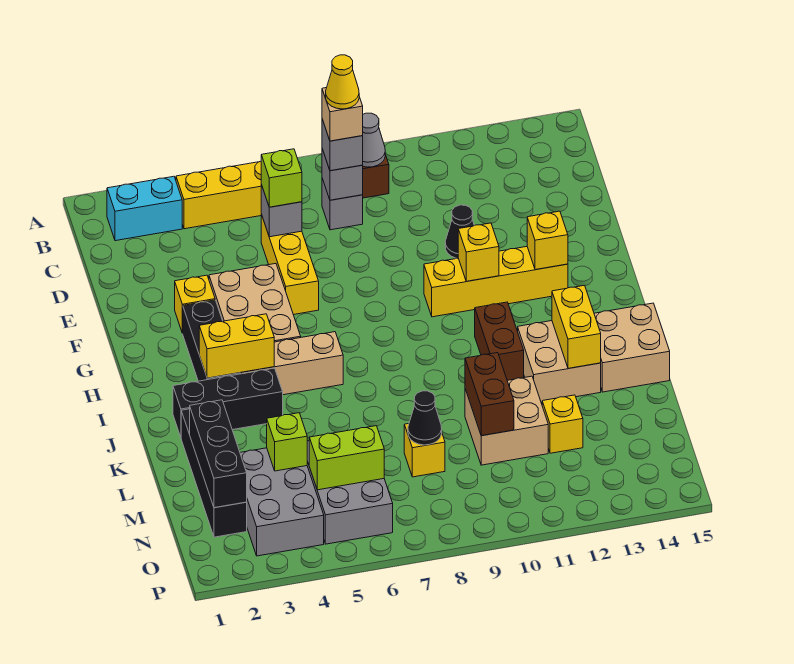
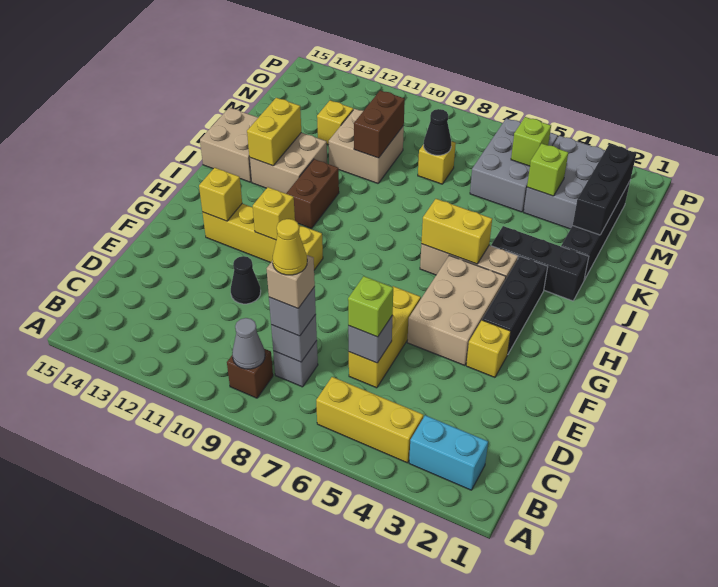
yellow 1x2 brick [199,314,274,378] -> yellow 1x2 brick moved to [421,199,492,264]
lime 1x2 brick [309,426,384,490] -> lime 1x1 brick [511,117,551,166]

